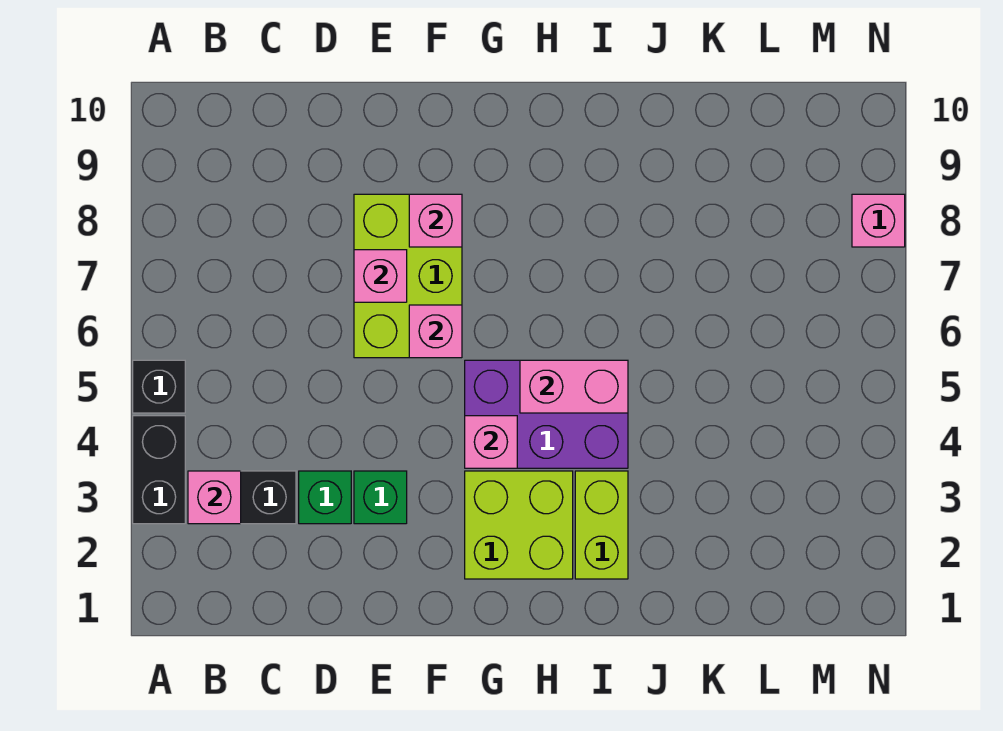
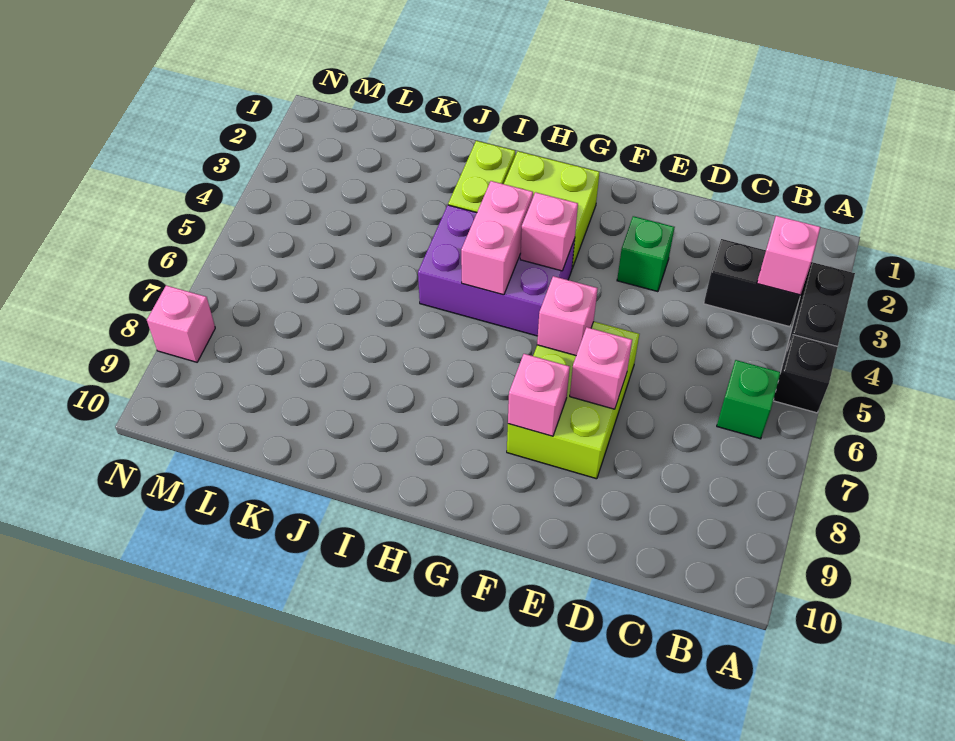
green 1x1 brick [299,471,351,524] -> green 1x1 brick moved to [717,360,780,439]
pink 1x2 brick [520,360,628,413] -> pink 1x2 brick turned to [461,181,533,295]

